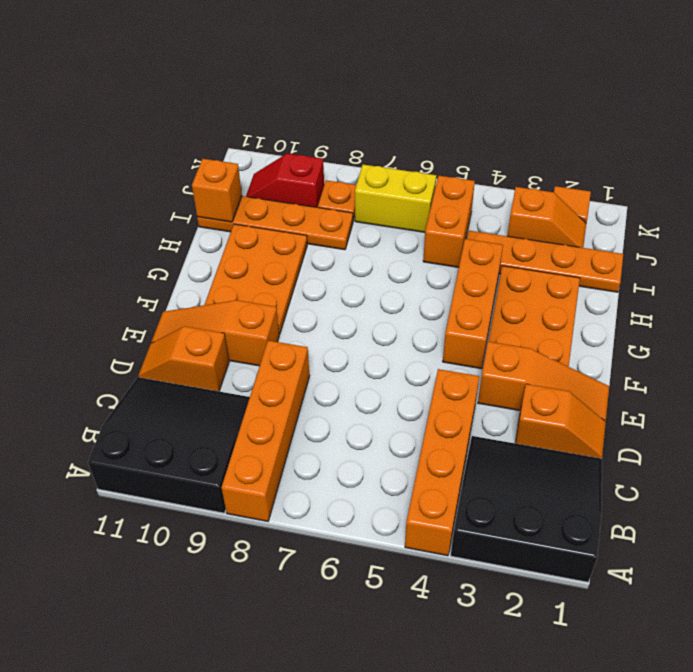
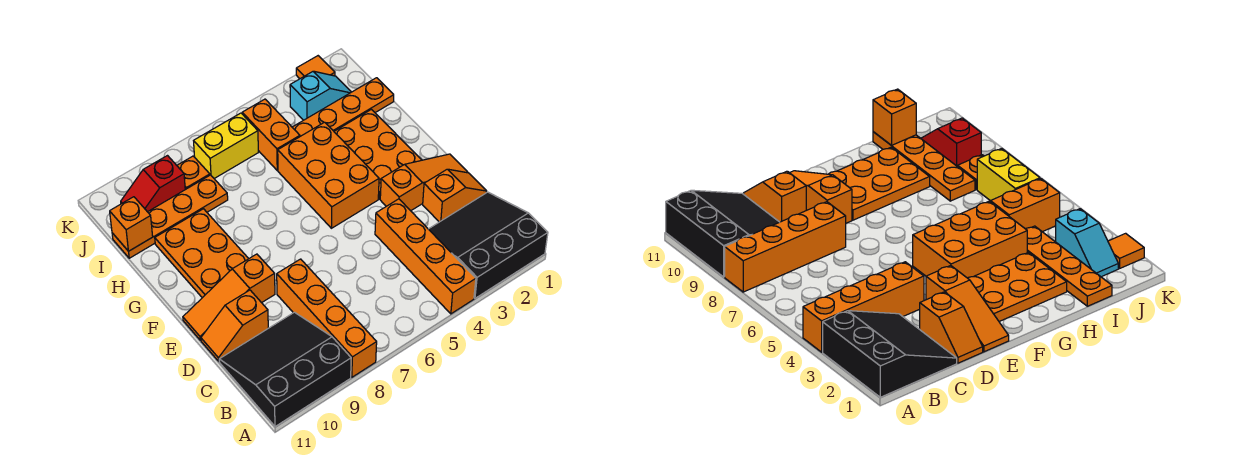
orange 1x3 brick [443,239,503,369] -> orange 2x3 brick [278,122,379,228]
orange 1x2 slope [507,187,586,248] -> cyan 1x2 slope [290,71,351,120]

